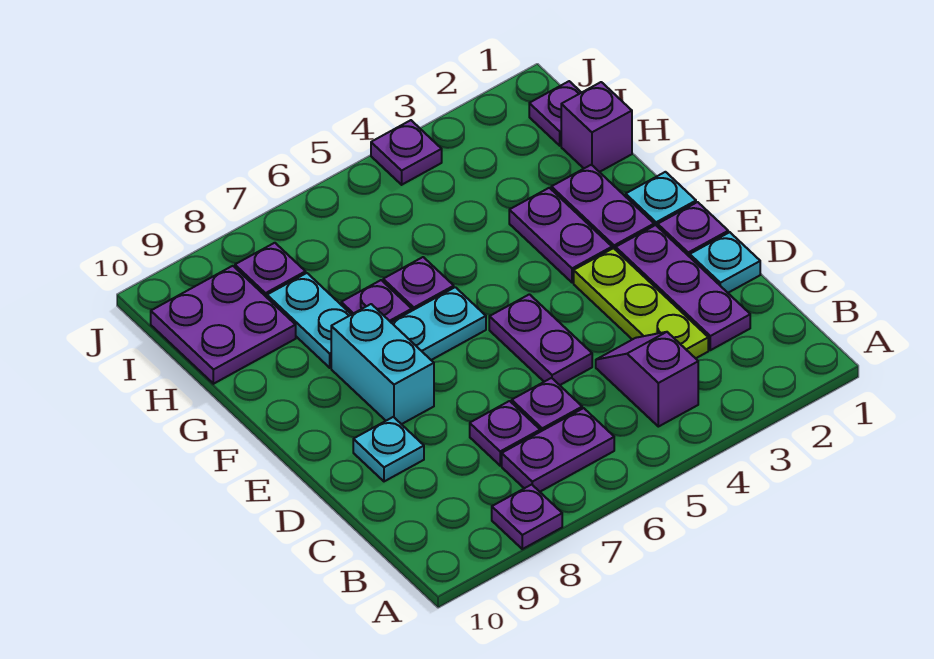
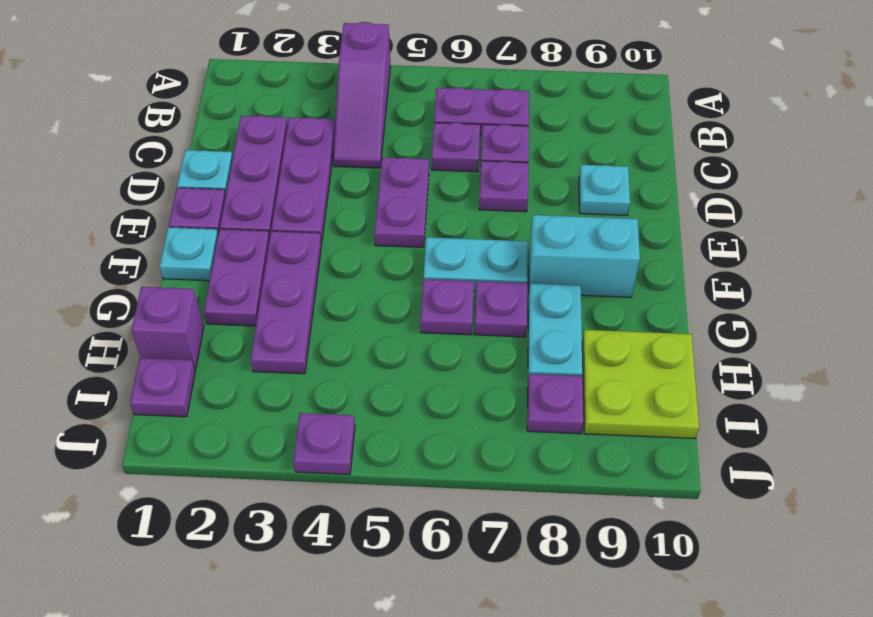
purple 1x1 plate [492,485,562,549] -> purple 1x1 plate moved to [479,161,528,212]
purple 1x2 slope [596,332,698,427] -> purple 1x3 slope [333,22,390,168]
lime 1x3 plate [574,248,708,358] -> purple 1x3 plate [271,117,335,243]
cyan 1x2 brick [331,304,434,424] -> cyan 1x2 brick turned to [529,215,640,297]
purple 1x2 plate [509,188,612,283] -> purple 1x3 plate [251,231,322,374]
purple 2x2 plate [151,266,296,384] -> lime 2x2 plate [582,330,699,439]

